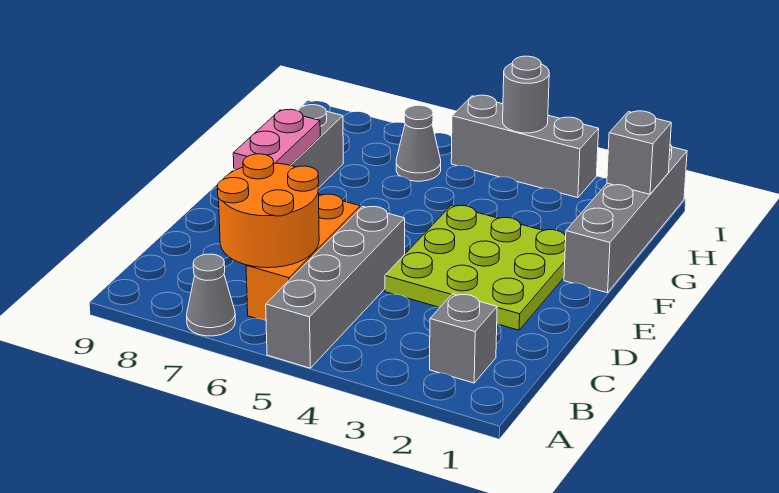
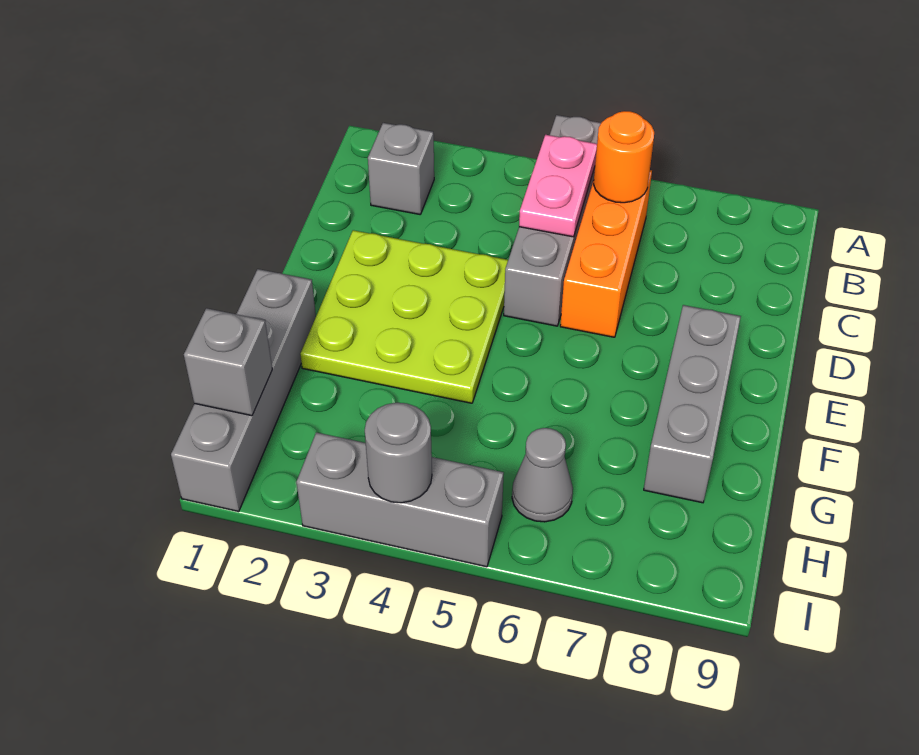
grey 1x1 cone [187,254,235,336] -> none
orange 2x2 round brick [217,154,319,268] -> orange 1x1 round brick [594,111,654,203]
pink 1x2 plate [233,109,320,170] -> pink 1x2 plate moved to [519,135,597,237]

